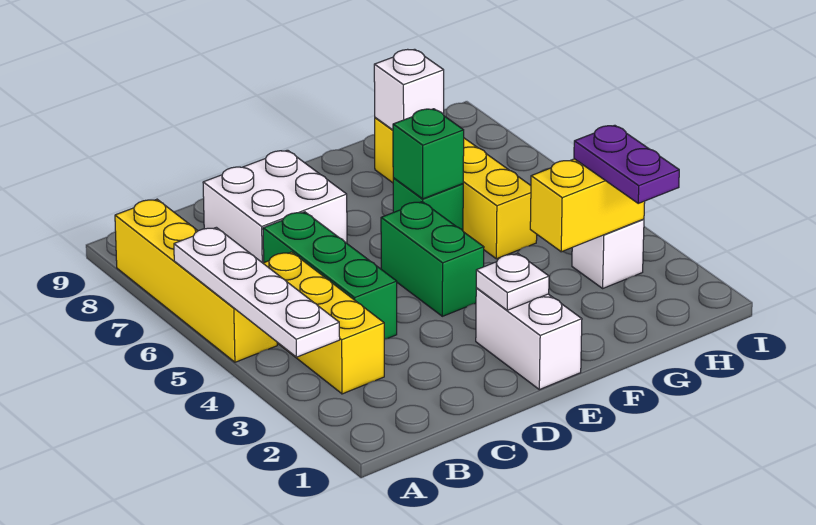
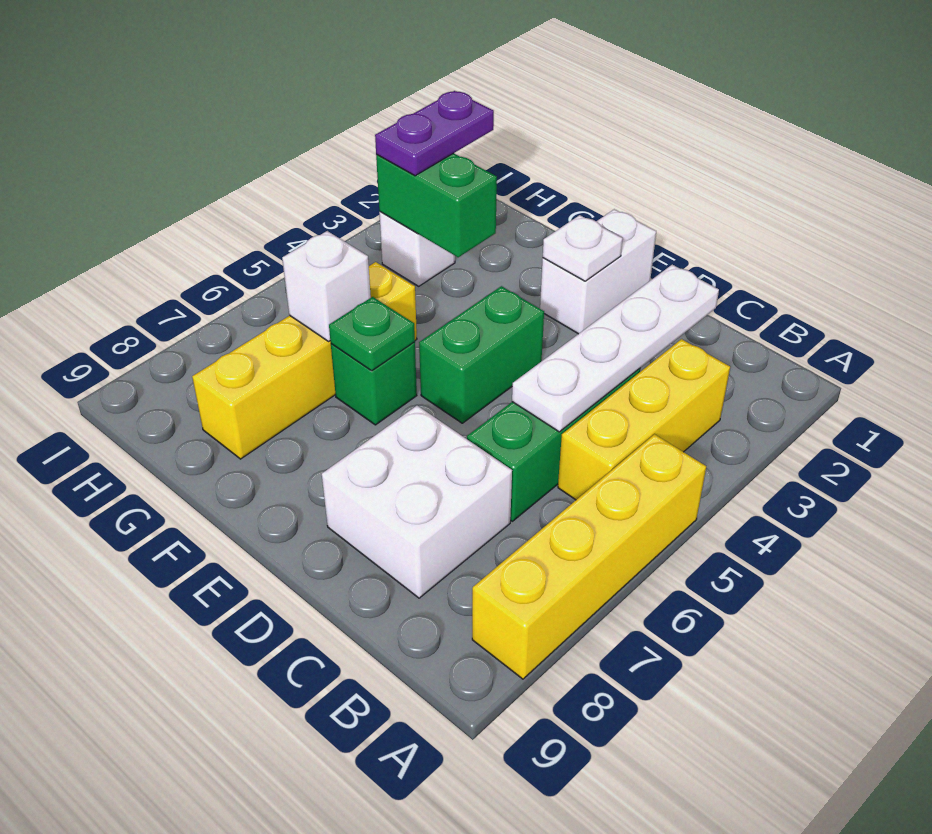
white 1x4 plate [174,227,340,357] -> white 1x4 plate moved to [512,265,719,432]
green 1x1 brick [393,109,464,199] -> green 1x1 plate [329,297,415,371]
yellow 1x2 brick [530,159,645,252] -> green 1x2 brick [376,153,497,257]
white 1x1 brick [374,49,444,130] -> white 1x1 brick moved to [282,231,371,341]

